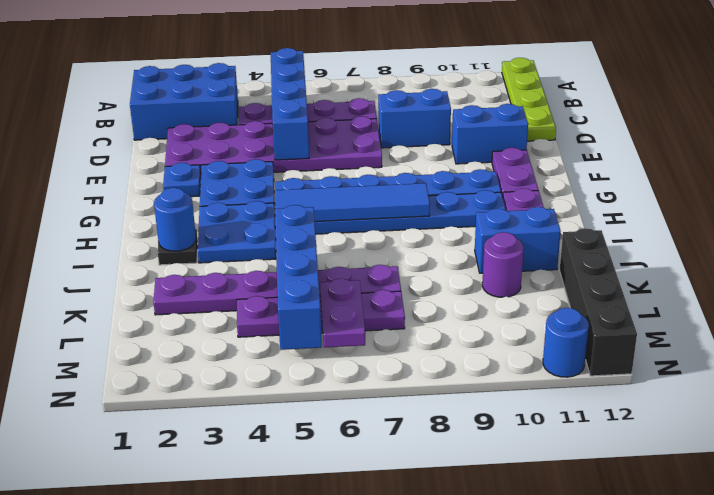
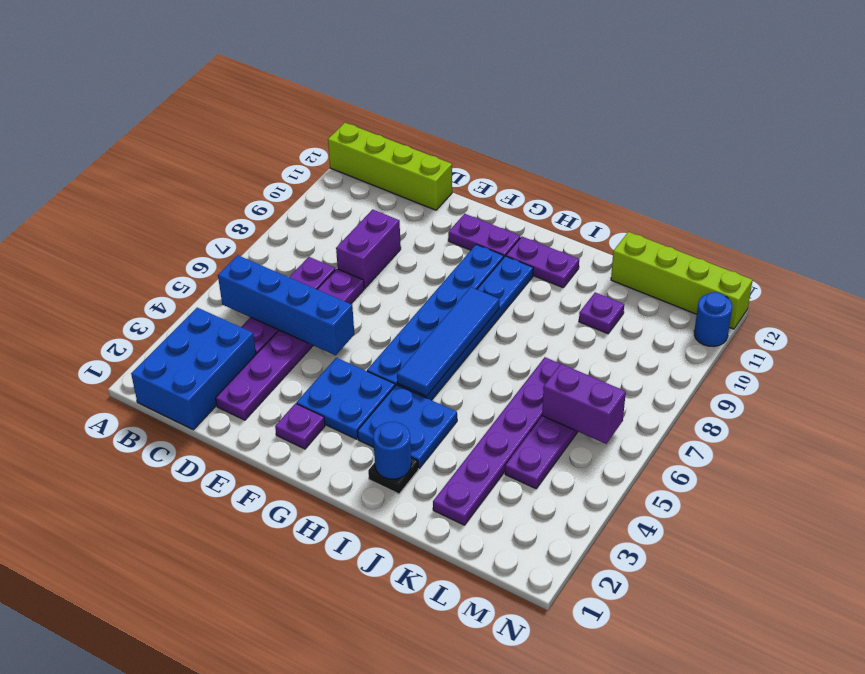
lime 1x4 plate [502,58,556,141] -> lime 1x4 brick [328,123,452,210]
purple 2x6 plate [165,116,382,173] -> purple 1x6 plate [216,269,364,420]
blue 1x2 brick [378,89,451,148] -> purple 1x2 brick [336,209,401,288]
blue 1x2 brick [452,104,528,164] -> none
blue 1x1 plate [163,163,201,197] -> purple 1x1 plate [275,403,325,449]
blue 1x4 brick [275,205,322,350] -> none
blue 1x2 brick [475,207,561,273] -> none
purple 1x1 round brick [482,232,523,297] -> purple 1x1 plate [579,292,624,334]
black 1x4 brick [560,228,637,376] -> lime 1x4 brick [611,232,753,329]
purple 1x2 plate [320,279,365,348] -> purple 1x2 brick [542,364,626,444]

